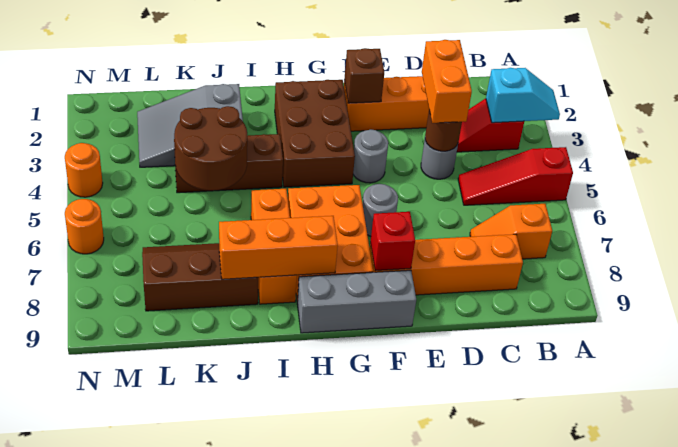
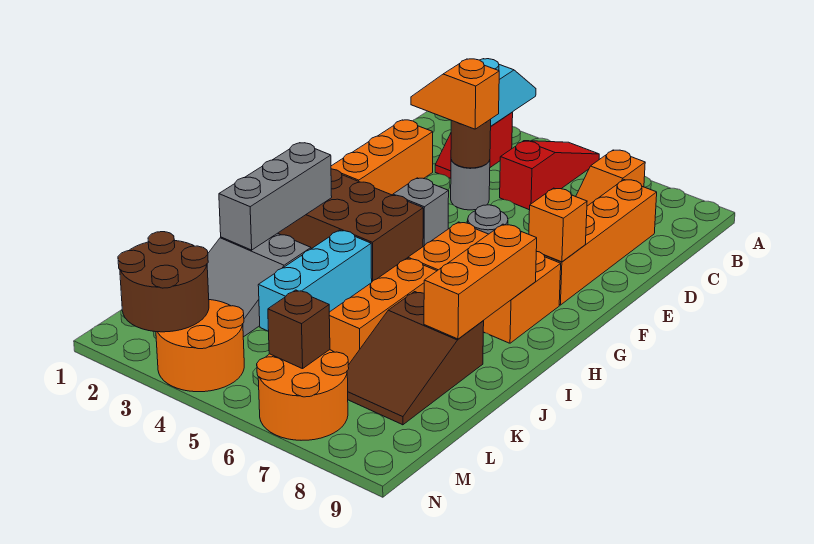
red 1x3 slope [458,147,573,205] -> red 1x3 slope turned to [500,141,599,210]
orange 1x2 brick [422,40,472,123] -> orange 1x2 slope [411,59,499,129]
brown 1x1 brick [344,48,384,103] -> brown 1x1 brick moved to [268,290,330,369]
grey 1x1 round brick [353,129,388,183] -> grey 1x1 brick [393,178,449,246]
red 1x1 brick [370,212,415,271] -> orange 1x1 brick [529,188,587,262]
grey 1x3 brick [297,270,416,333] -> grey 1x3 brick moved to [219,143,332,250]
brown 1x3 brick [174,134,283,193] -> cyan 1x3 brick [258,230,372,331]
orange 1x3 brick [251,189,297,304] -> orange 1x3 brick turned to [329,258,436,365]
brown 2x2 round brick [174,106,247,191] -> brown 2x2 round brick moved to [118,232,209,332]
brown 2x3 slope [142,243,258,311] -> brown 2x3 slope turned to [347,292,484,425]
orange 1x1 round brick [65,143,103,197] -> orange 2x2 round brick [156,300,244,392]
orange 1x1 round brick [65,199,104,254] -> orange 2x2 round brick [257,350,349,440]

